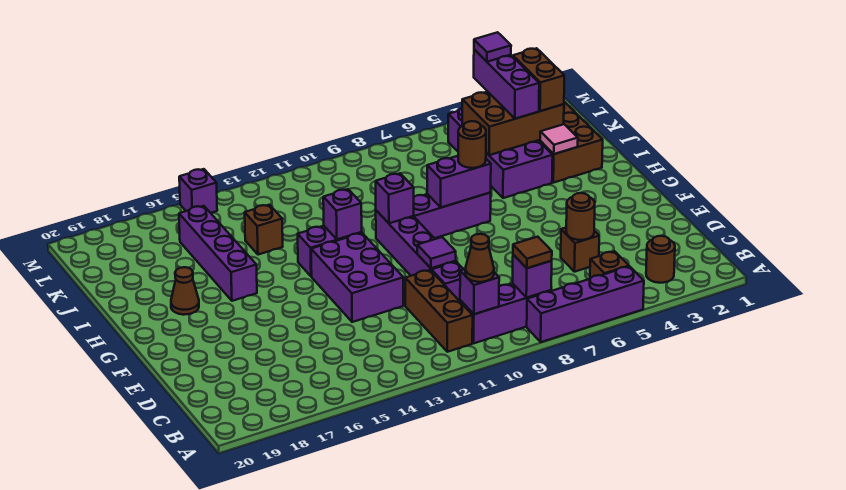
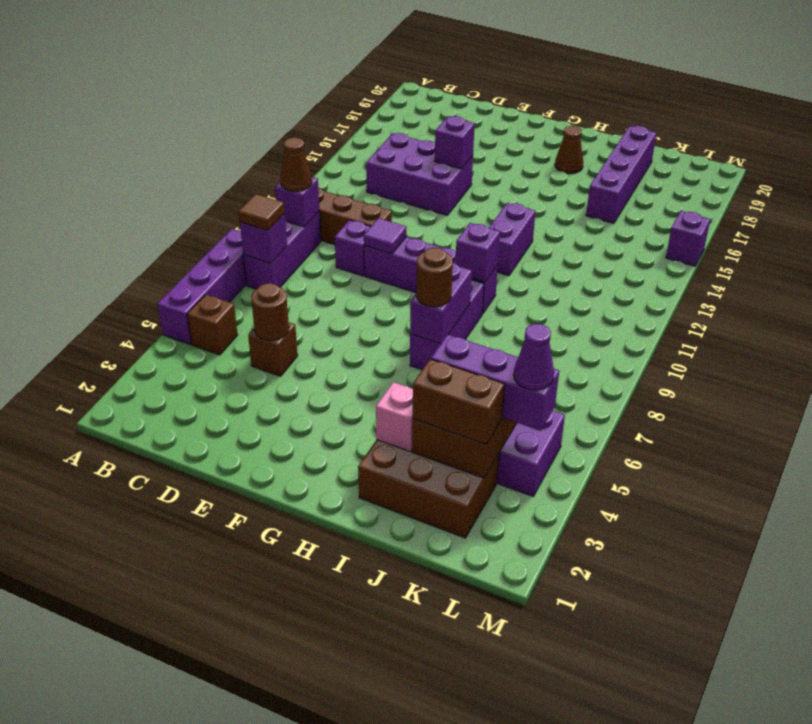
brown 1x1 round brick [646,236,675,283] -> none
purple 2x3 brick [311,233,403,322] -> purple 2x3 brick moved to [366,133,473,215]
purple 1x1 brick [323,189,362,239] -> purple 1x1 brick moved to [435,116,475,169]
purple 1x4 brick [179,206,257,301] -> purple 1x4 brick turned to [586,126,656,223]
pink 1x1 tile [540,124,578,154] -> pink 1x1 brick [376,382,413,451]
brown 1x1 brick [245,205,283,255] -> none
purple 1x1 tile [474,32,511,62] -> purple 1x1 cone [514,324,554,390]

